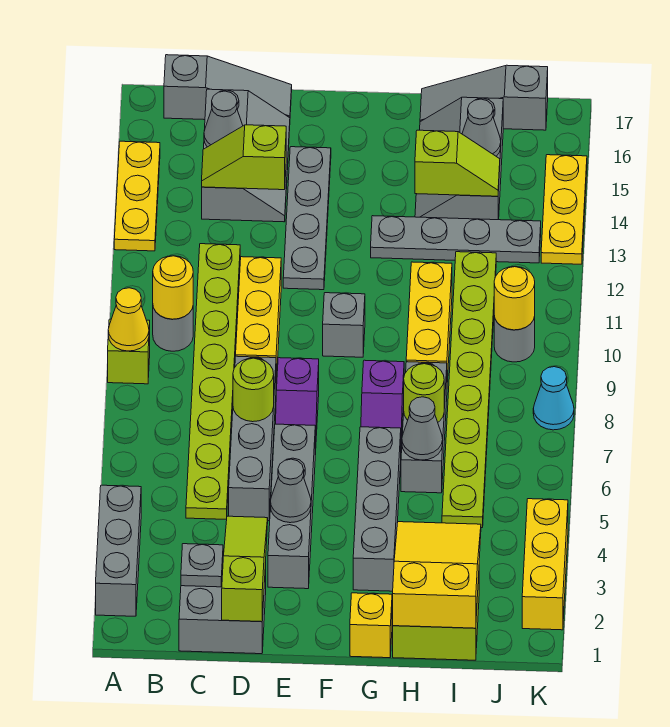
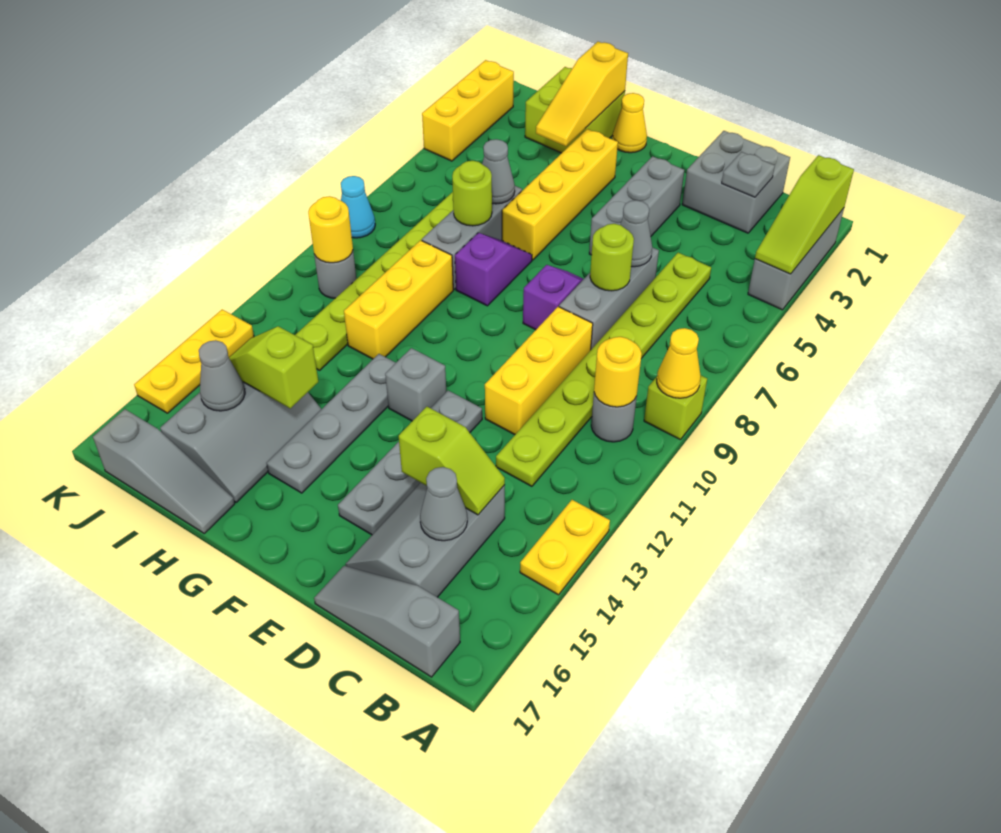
yellow 1x3 plate [114,141,160,251] -> yellow 1x2 plate [520,500,610,595]
lime 1x3 slope [222,516,268,622] -> lime 1x3 slope moved to [755,155,854,274]
grey 1x4 brick [229,356,276,521] -> grey 1x3 brick [559,247,659,349]
grey 1x4 brick [268,424,315,589] -> grey 1x3 brick [589,156,684,255]
grey 1x1 cone [270,459,311,523] -> grey 1x1 cone moved to [620,200,652,267]
grey 1x1 brick [323,293,365,357] -> grey 1x1 brick moved to [385,348,446,421]
yellow 1x1 brick [350,593,392,658] -> yellow 1x1 cone [612,93,647,153]
grey 1x4 brick [353,427,401,591] -> yellow 1x4 brick [502,129,618,260]
grey 1x4 plate [371,216,541,263] -> grey 1x4 plate turned to [267,354,396,493]
yellow 2x3 slope [393,522,481,628] -> yellow 1x3 slope [536,42,628,146]

